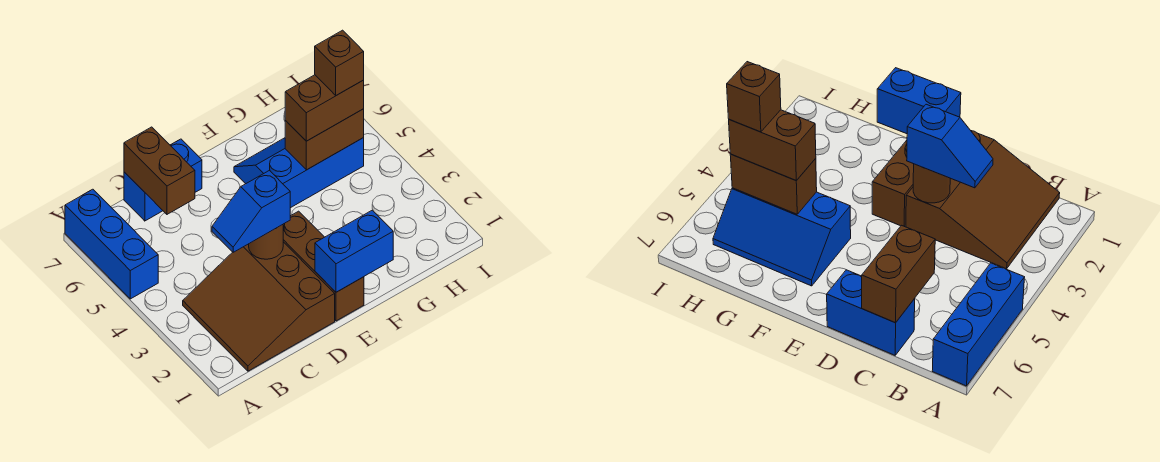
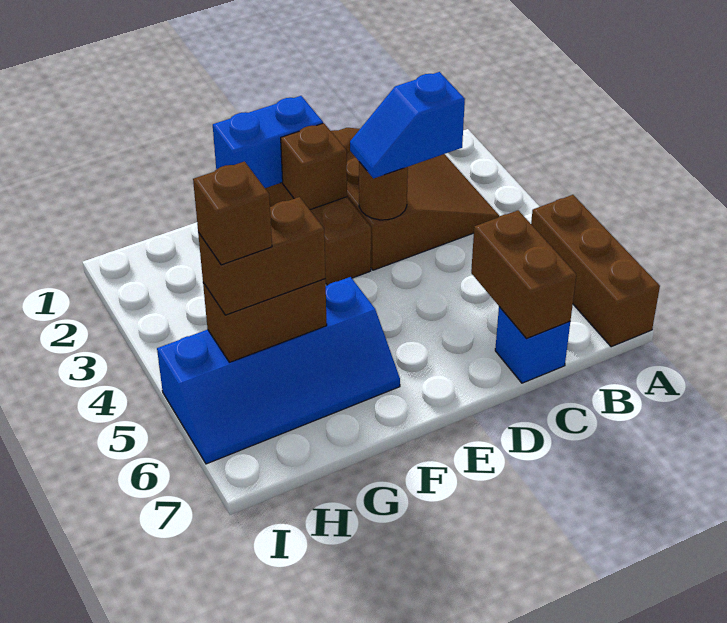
blue 1x3 brick [65,189,158,299] -> brown 1x3 brick [531,195,660,347]
blue 1x2 slope [212,171,290,252] -> blue 1x2 slope turned to [350,72,465,179]
blue 1x2 brick [124,139,202,221] -> blue 1x1 brick [495,307,570,383]
none -> brown 1x1 brick [281,123,347,210]
blue 2x3 slope [234,138,364,208] -> blue 2x4 slope [157,277,400,464]

